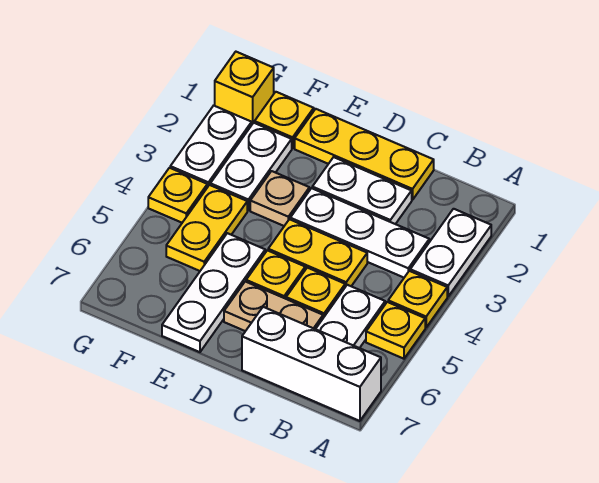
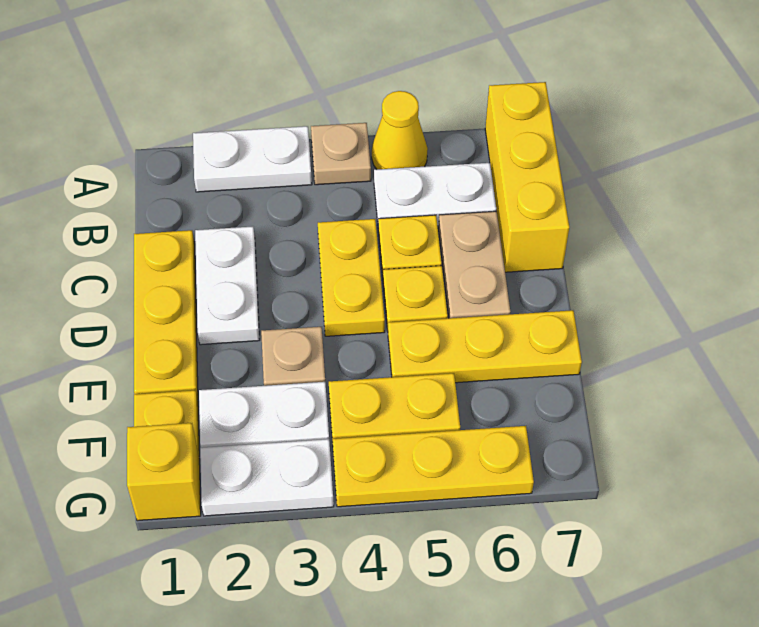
yellow 1x1 plate [388,271,447,328] -> tan 1x1 plate [311,123,371,185]
yellow 1x1 plate [366,302,425,359] -> yellow 1x1 cone [372,91,428,169]
white 1x3 brick [242,307,381,421] -> yellow 1x3 brick [485,82,569,272]
white 1x3 plate [290,188,429,277] -> none
white 1x3 plate [162,233,265,352] -> yellow 1x3 plate [388,310,582,383]
yellow 1x1 plate [148,168,207,223] -> yellow 1x3 plate [332,426,534,507]

